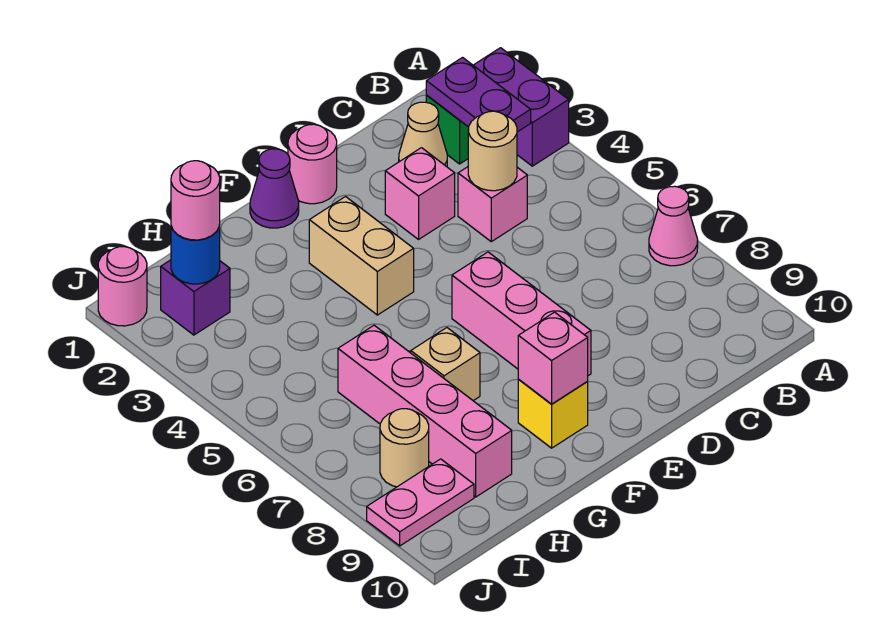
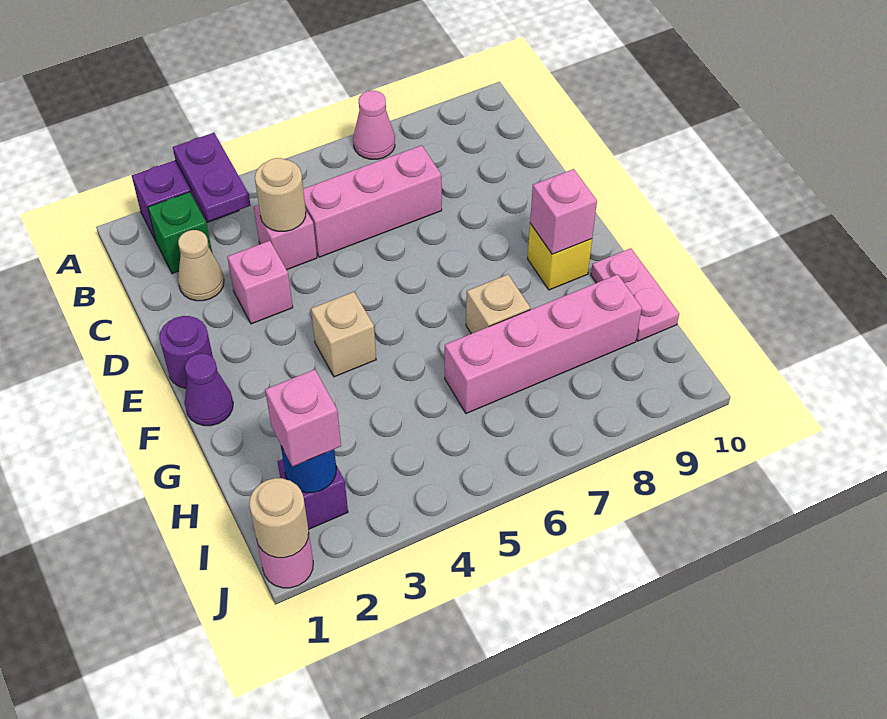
purple 1x2 plate [426,58,531,132] -> purple 1x2 plate turned to [173,133,251,221]
pink 1x1 round brick [288,124,337,204] -> purple 1x1 round brick [159,316,213,388]
pink 1x3 brick [452,252,591,376] -> pink 1x3 brick moved to [303,145,442,257]
tan 1x2 brick [309,197,414,315] -> tan 1x1 brick [311,292,376,377]
pink 1x1 round brick [171,161,220,240] -> pink 1x1 brick [265,370,341,467]
tan 1x1 round brick [380,409,429,487] -> tan 1x1 round brick moved to [249,478,309,558]
pink 1x2 plate [367,459,474,546] -> pink 1x2 plate moved to [591,248,679,341]

